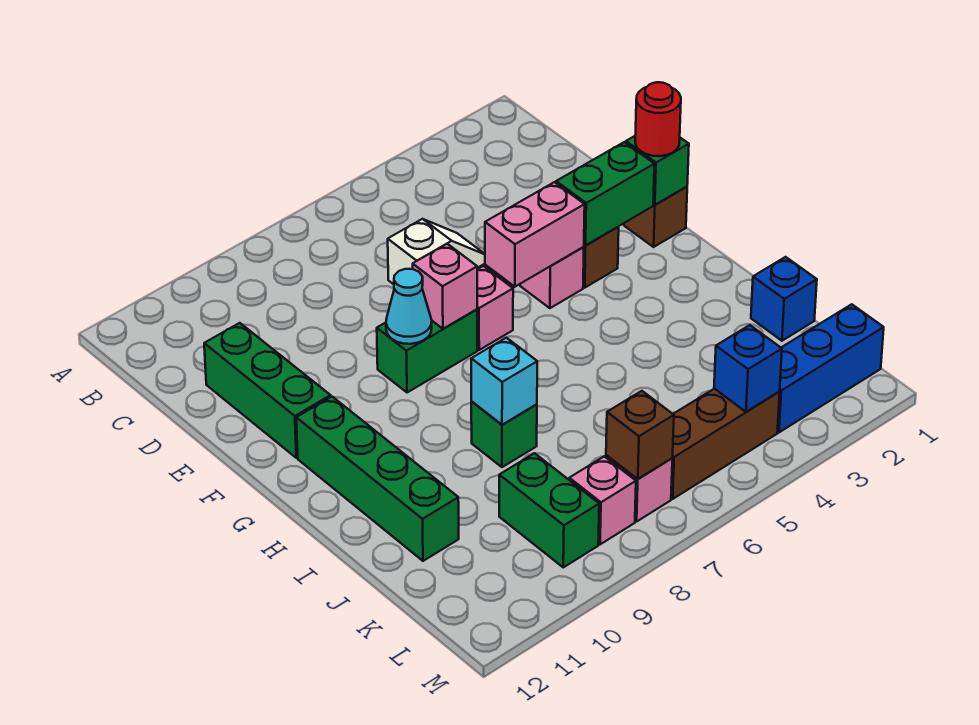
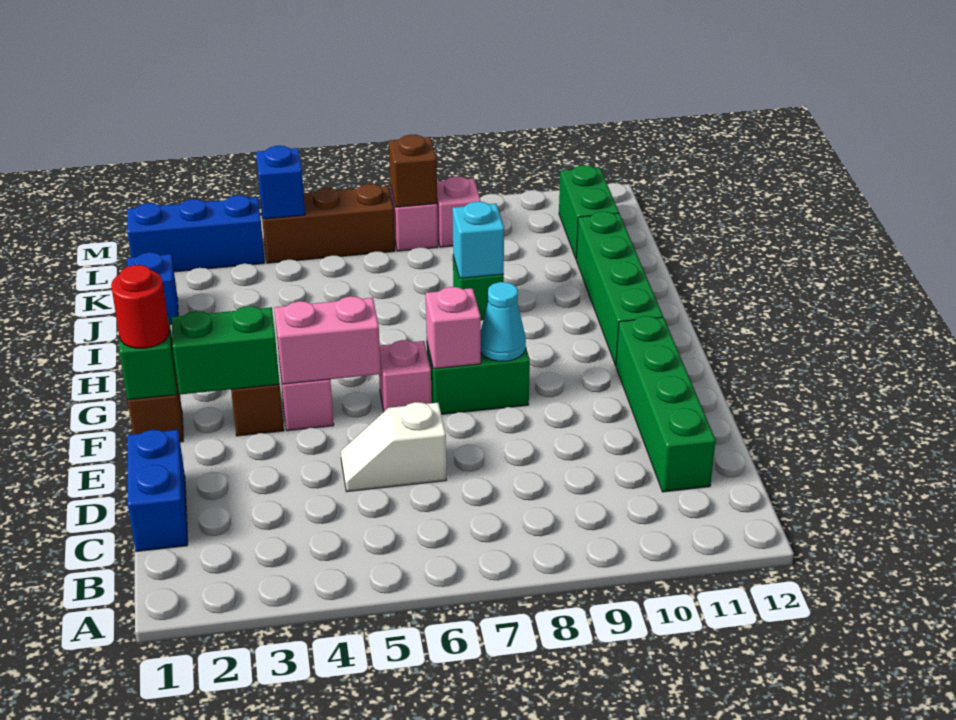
none -> blue 1x2 brick [128,430,188,552]
green 1x3 brick [204,323,331,458] -> green 1x4 brick [616,316,716,492]
green 1x2 brick [499,453,599,567] -> green 1x2 brick moved to [559,165,619,258]

